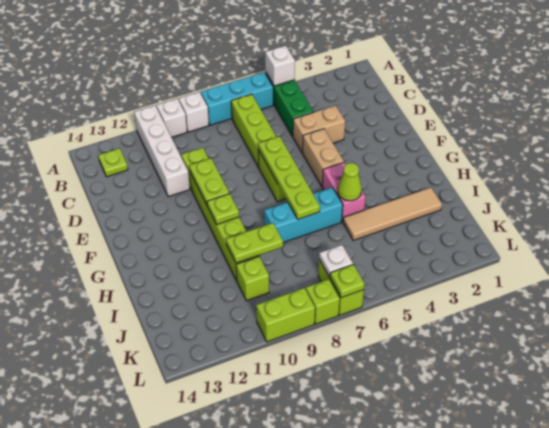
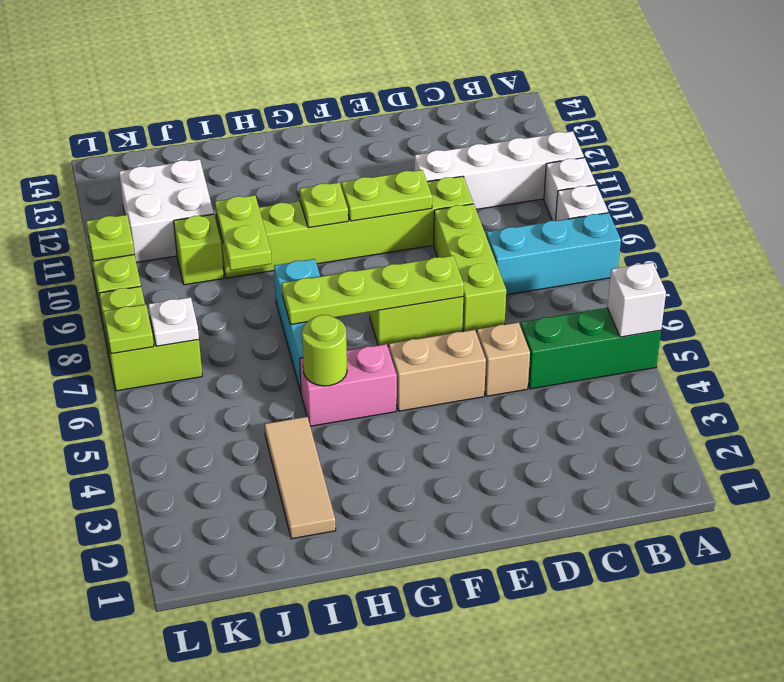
cyan 1x3 brick [201,72,273,125] -> cyan 1x3 brick turned to [486,213,621,295]
lime 1x3 brick [231,94,276,167] -> lime 1x3 brick turned to [434,204,506,332]
lime 1x1 plate [98,148,128,177] -> lime 1x1 plate moved to [86,215,134,261]
tan 1x2 brick [293,106,345,153] -> tan 1x1 brick [477,322,530,396]
lime 1x1 cone [338,163,362,201] -> lime 1x1 round brick [302,315,347,386]
tan 1x4 tile [343,187,442,241] -> tan 1x3 tile [265,417,336,539]
none -> white 2x2 brick [119,159,214,262]

